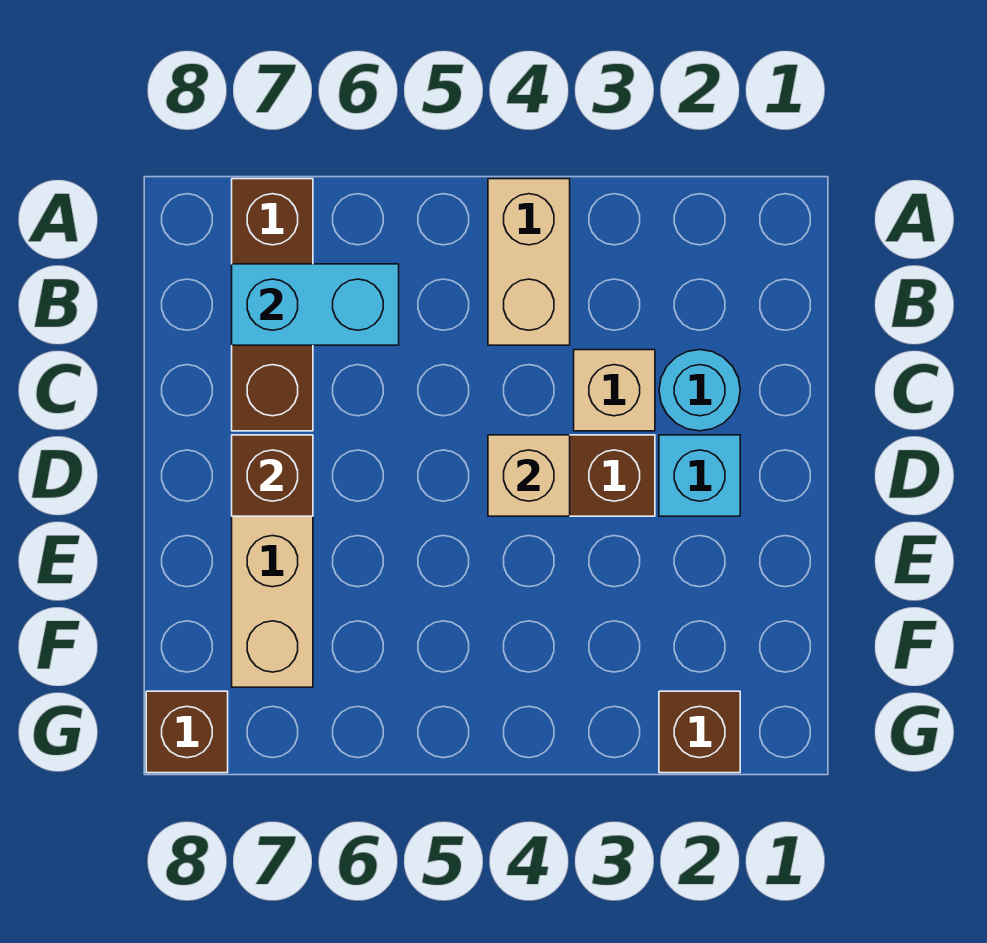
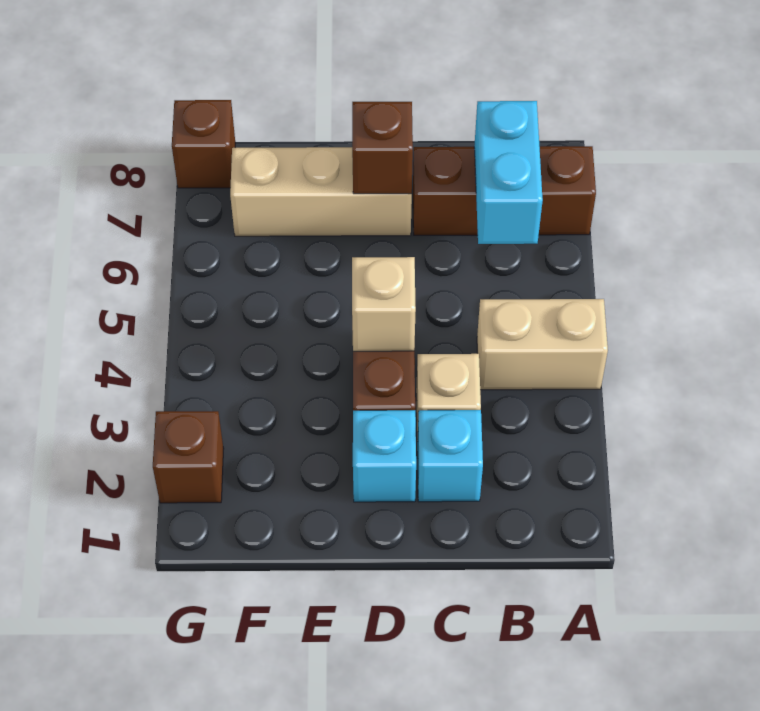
cyan 1x1 round brick [659,350,740,431] -> cyan 1x1 brick [417,410,483,502]

